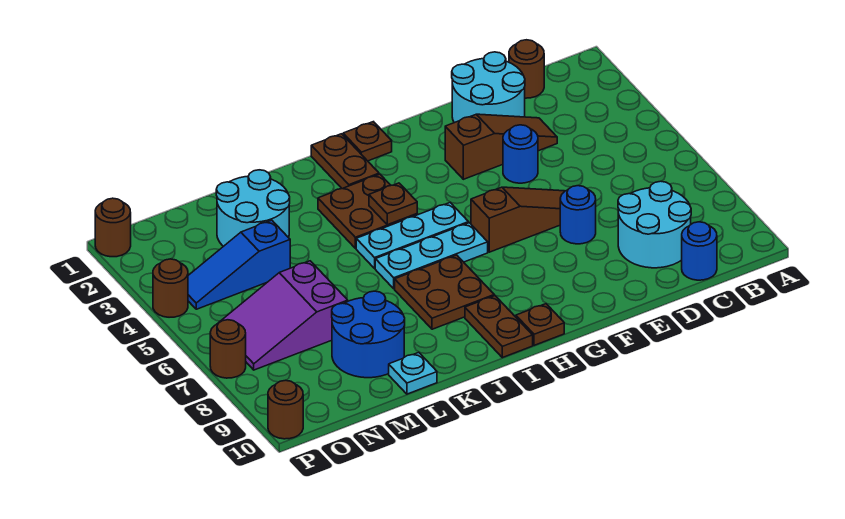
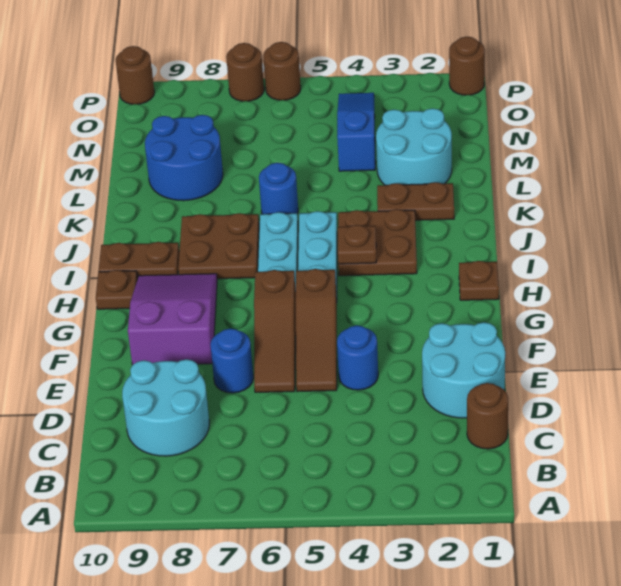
blue 1x1 round brick [682,222,717,280] -> blue 1x1 round brick moved to [259,163,298,214]
brown 1x3 slope [445,114,557,179] -> brown 1x3 slope moved to [296,269,337,392]
brown 1x2 plate [311,134,379,189] -> brown 1x2 plate moved to [377,182,454,220]
cyan 1x1 plate [389,352,437,394] -> none
purple 2x3 slope [219,261,348,370] -> purple 2x3 slope moved to [128,274,217,365]
brown 1x1 round brick [153,259,188,317] -> brown 1x1 round brick moved to [263,42,301,100]

